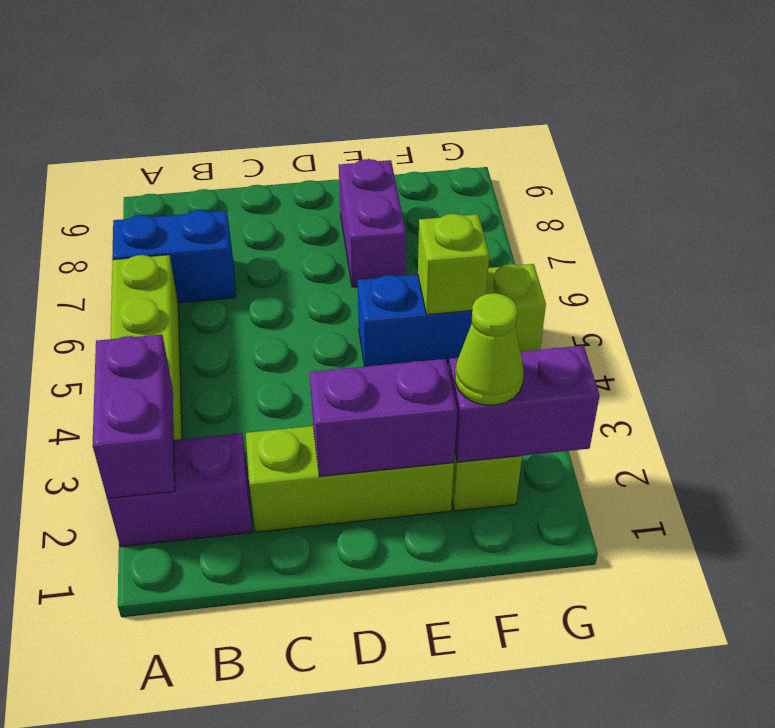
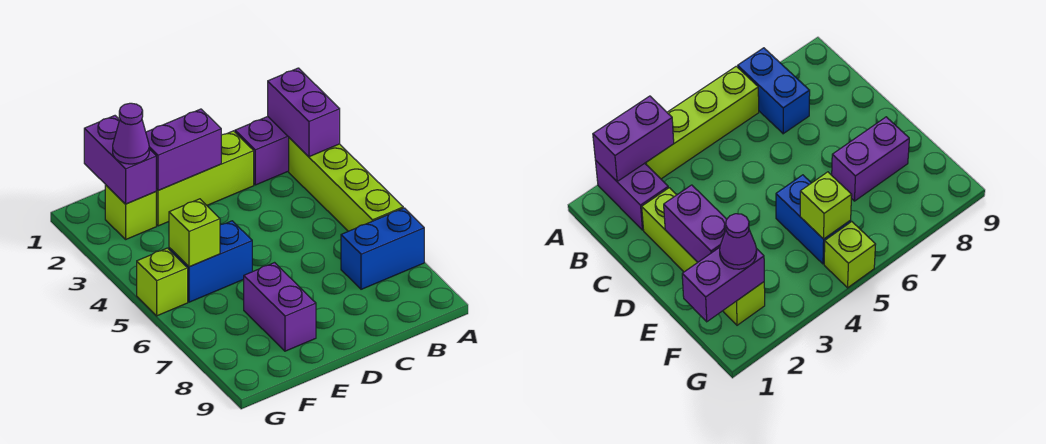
purple 1x2 brick [449,346,600,462] -> purple 1x2 brick turned to [84,116,156,204]
lime 1x1 cone [455,293,524,405] -> purple 1x1 cone [113,103,149,164]

